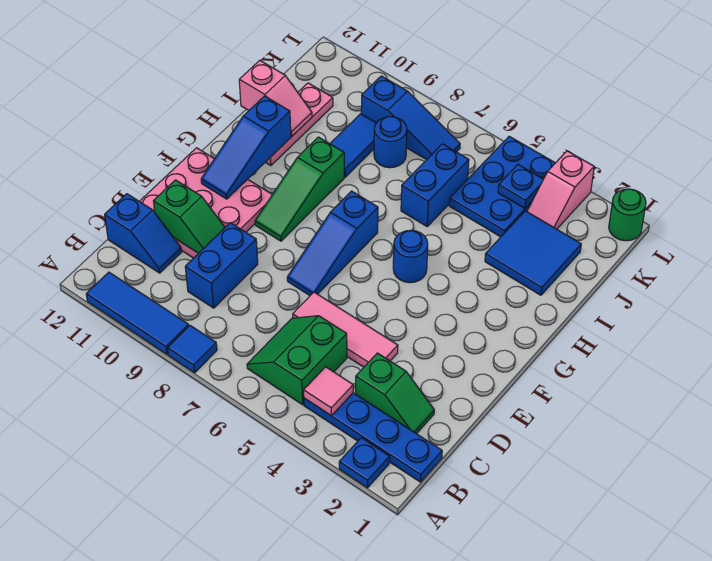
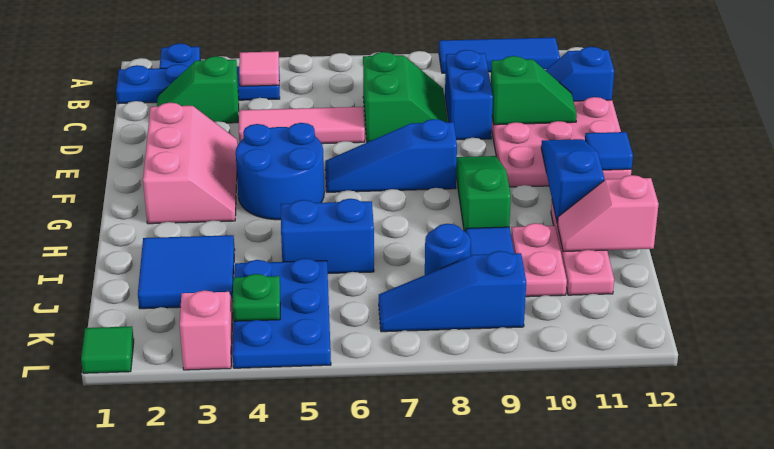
blue 1x1 tile [168,326,217,373] -> blue 1x1 tile moved to [585,132,633,170]
green 2x2 slope [247,316,347,405] -> green 2x2 slope moved to [363,52,448,142]
green 1x2 slope [154,180,225,253] -> green 1x2 slope turned to [491,56,577,125]
none -> pink 2x3 slope [143,103,237,224]
blue 1x3 slope [287,191,378,295] -> blue 1x3 slope turned to [325,119,457,192]
blue 1x1 round brick [393,230,428,283] -> blue 2x2 round brick [236,123,324,220]
blue 1x2 brick [401,144,469,226] -> blue 1x2 brick turned to [281,199,374,273]
none -> pink 1x2 plate [511,223,567,297]
blue 1x1 plate [498,165,543,208] -> green 1x1 plate [232,274,280,321]
green 1x1 round brick [609,189,646,241] -> green 1x1 tile [81,326,134,373]

